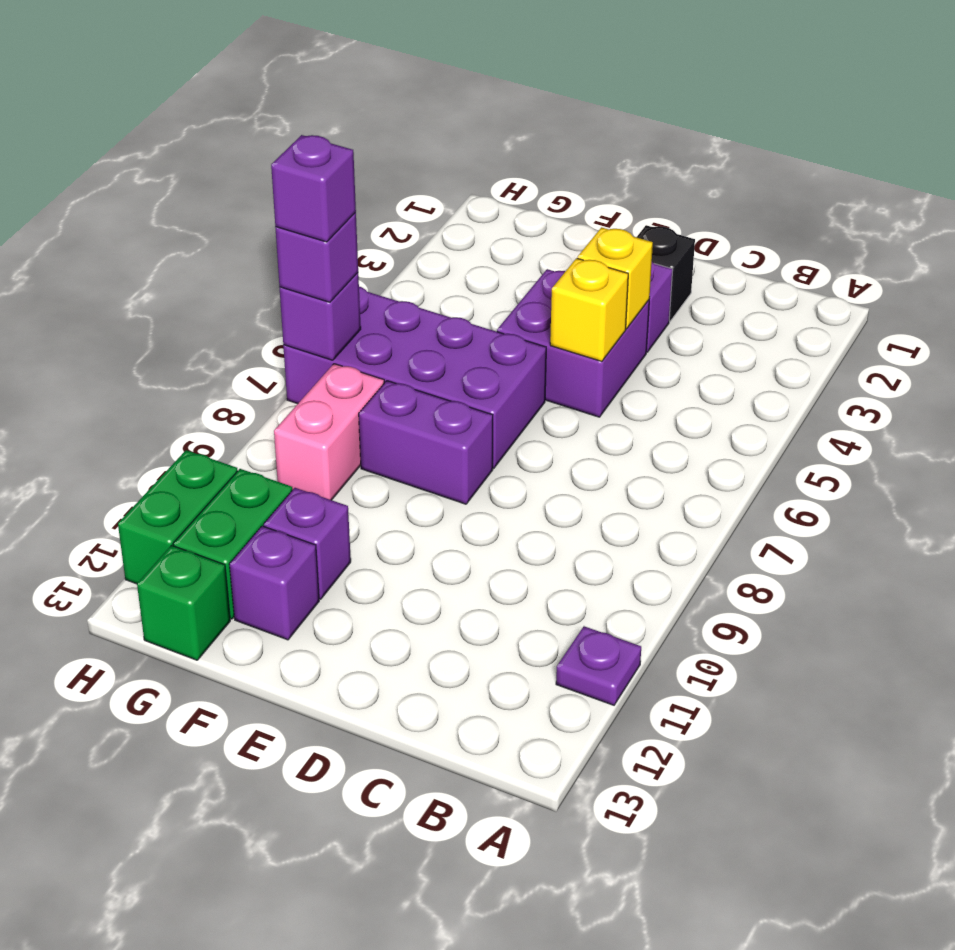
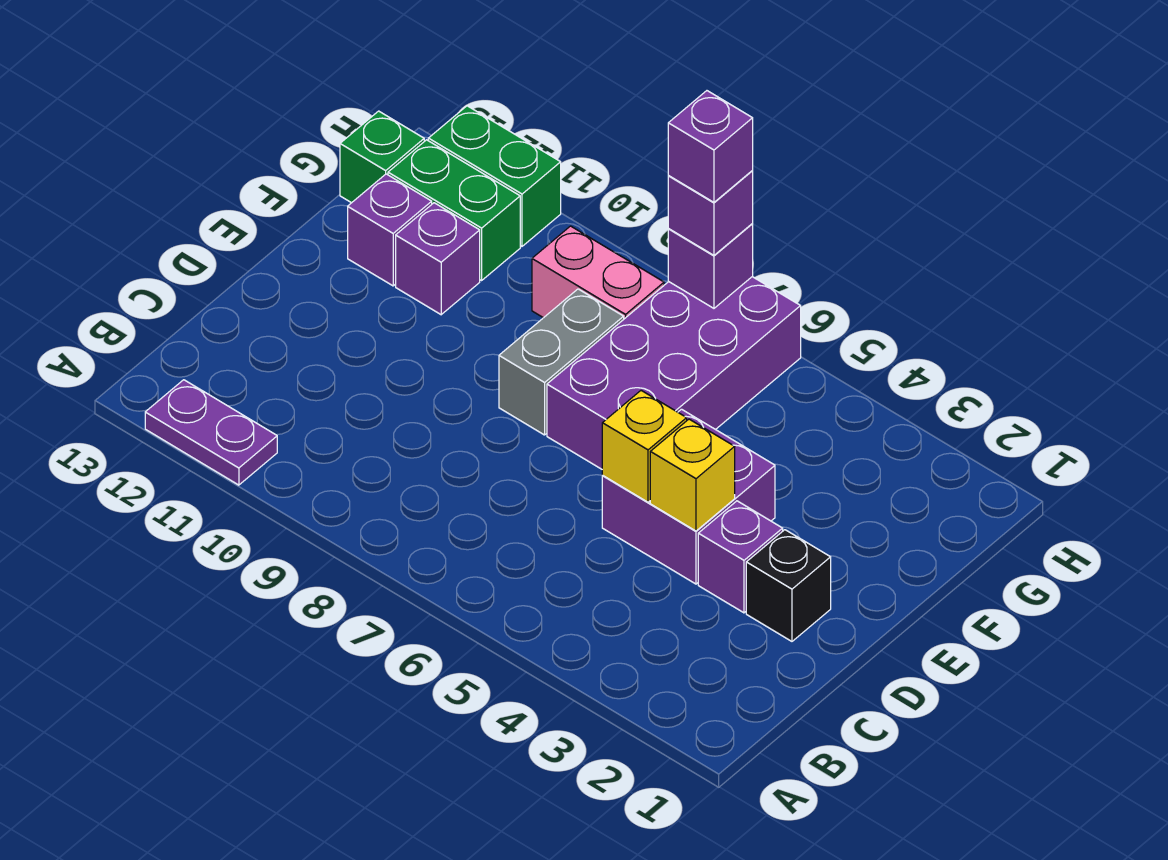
purple 1x1 plate [556,626,641,705] -> purple 1x2 plate [145,380,277,485]
purple 1x2 brick [359,381,493,504] -> grey 1x2 brick [499,289,624,435]

